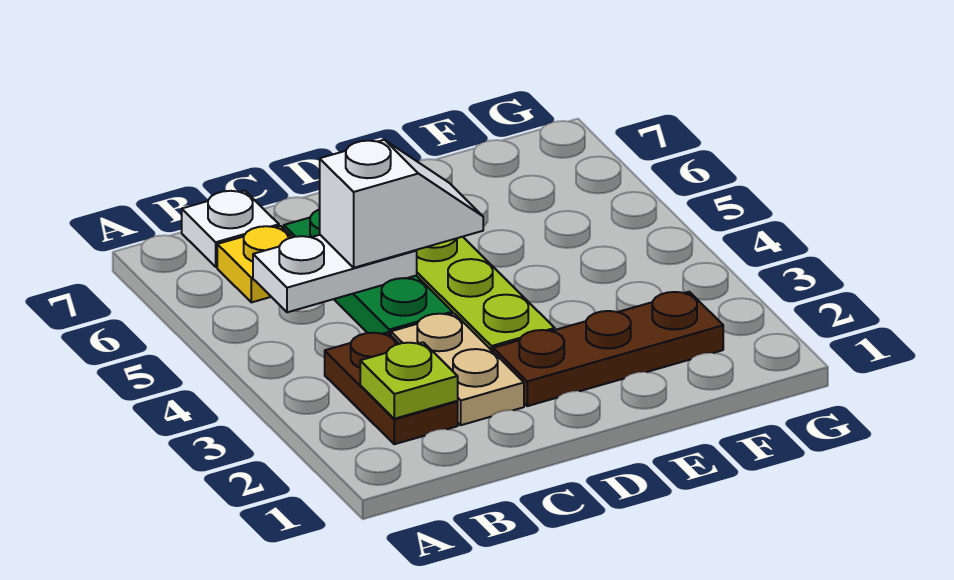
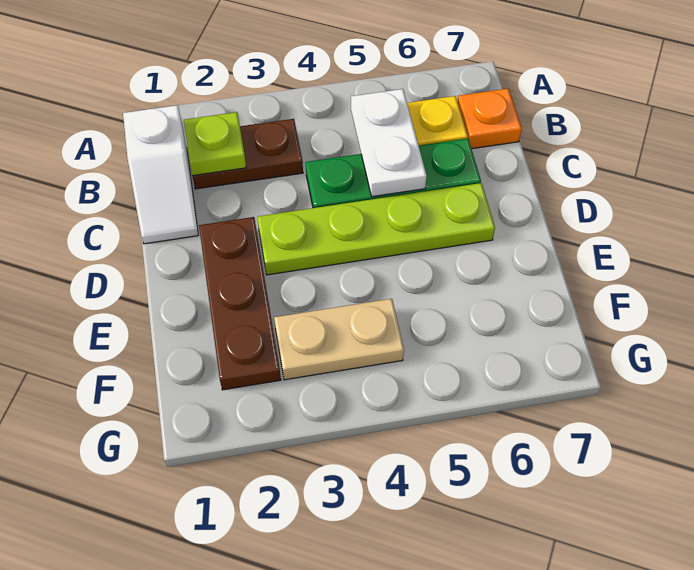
white 1x1 plate [182,191,279,267] -> orange 1x1 plate [457,89,522,149]
tan 1x2 plate [391,313,524,425] -> tan 1x2 plate moved to [274,299,404,380]
white 1x2 slope [320,140,483,268] -> white 1x2 slope moved to [123,105,198,244]

